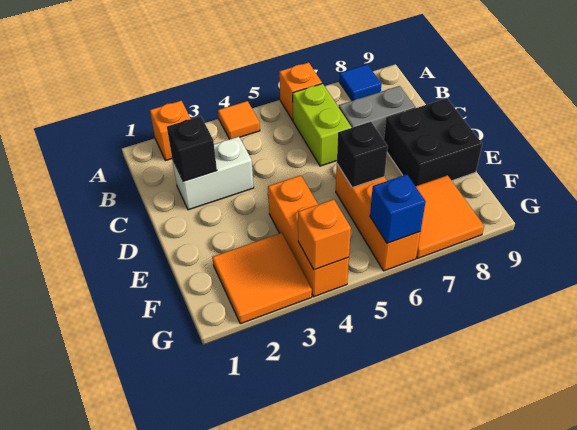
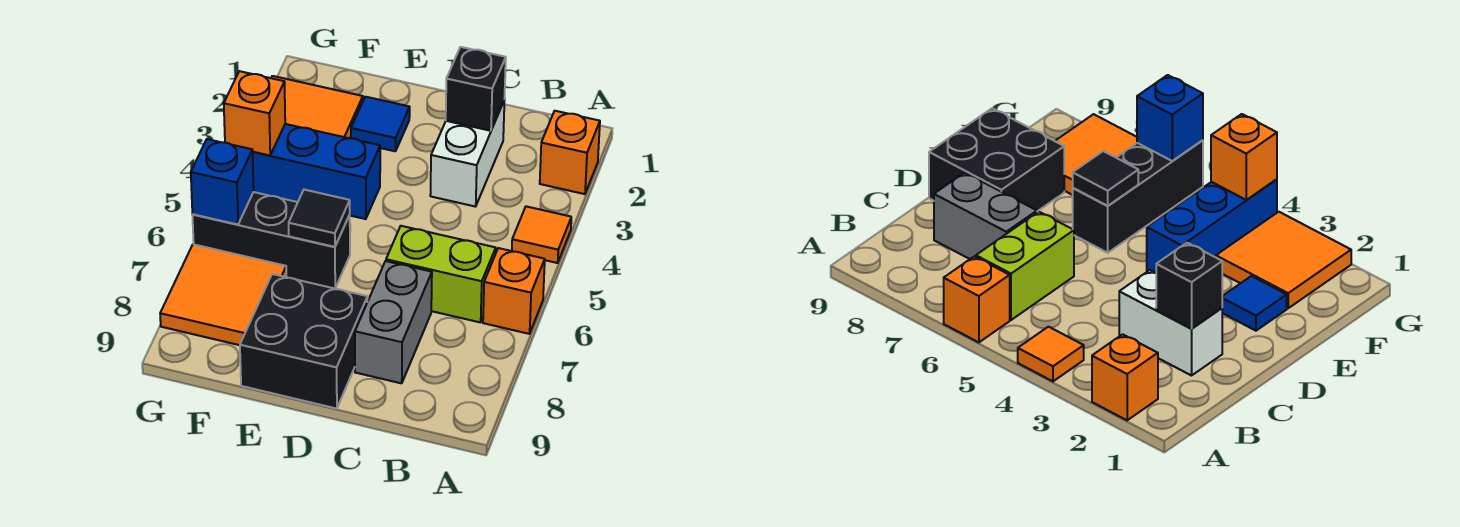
blue 1x1 tile [339,64,381,101] -> blue 1x1 tile moved to [351,97,410,151]
orange 1x3 brick [268,175,349,297] -> blue 1x3 brick [253,124,380,219]
orange 1x3 brick [336,164,420,271] -> black 1x3 brick [192,192,350,288]
black 1x1 brick [337,122,388,188] -> black 1x1 tile [289,190,350,247]

